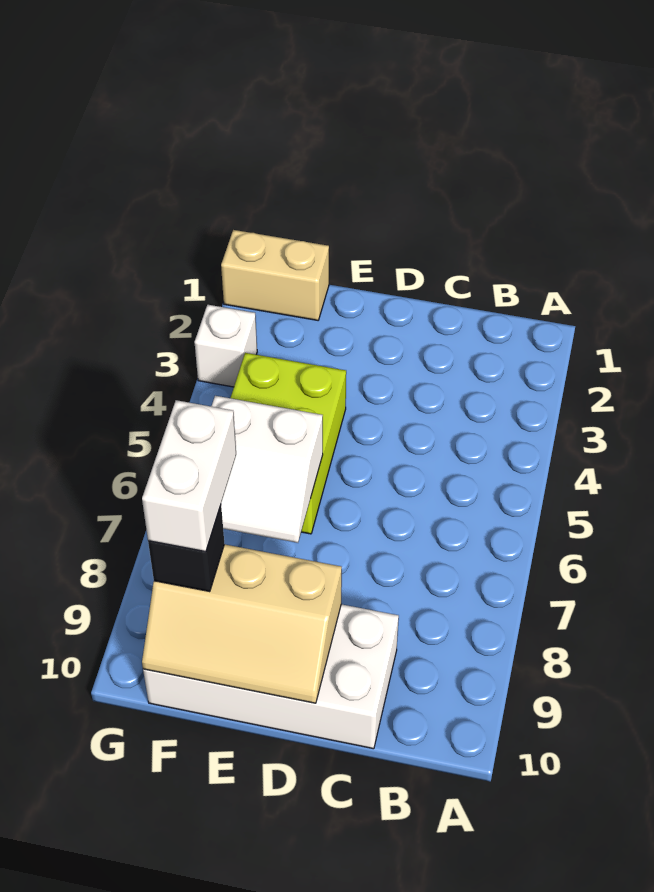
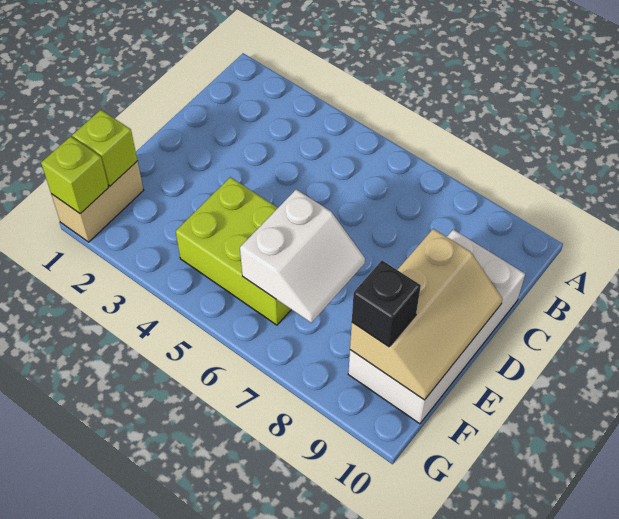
none -> lime 1x1 brick [72,110,137,186]
white 1x2 brick [142,400,236,552] -> none
none -> lime 1x1 brick [41,136,109,214]
white 1x1 brick [194,305,257,387] -> none

